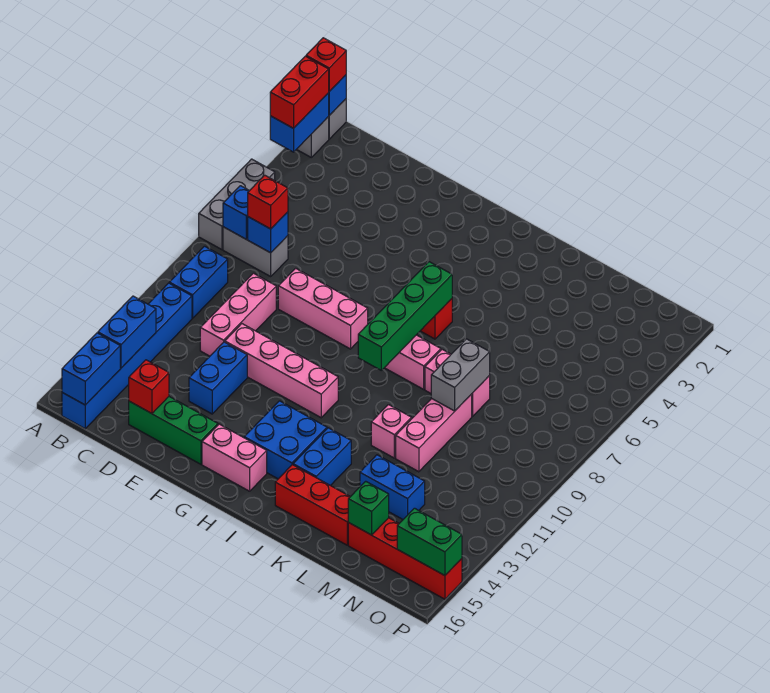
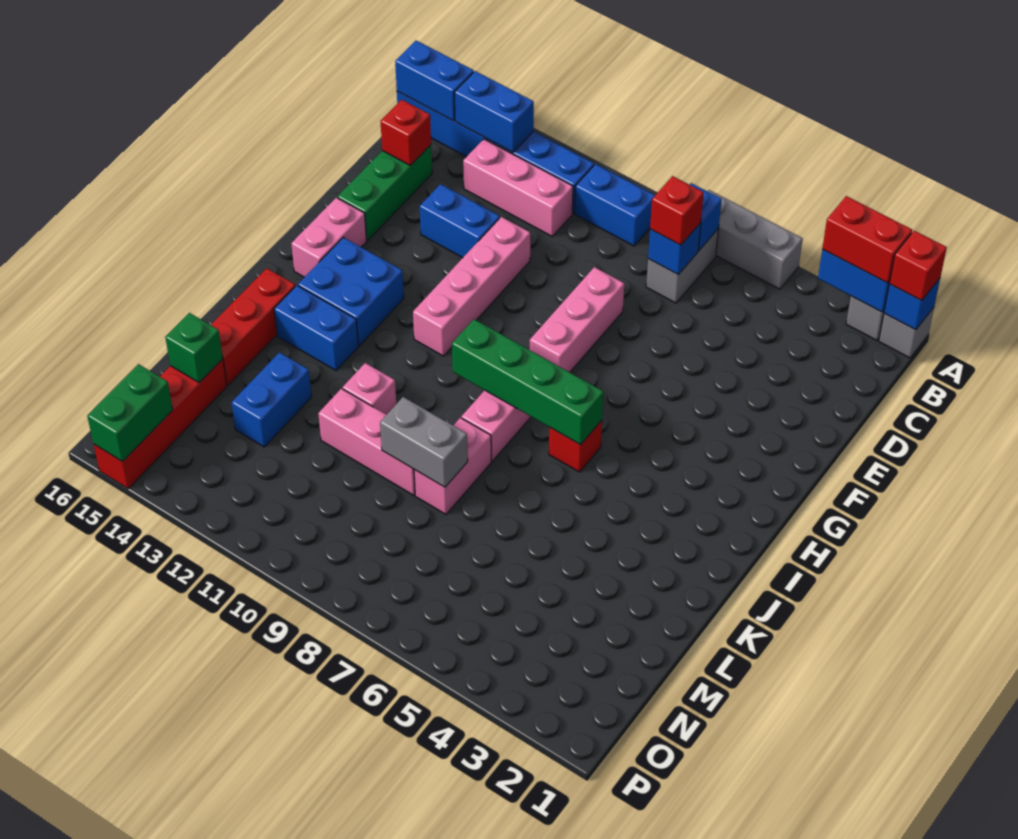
pink 1x3 brick [200,273,276,356] -> pink 1x3 brick moved to [463,139,573,236]

